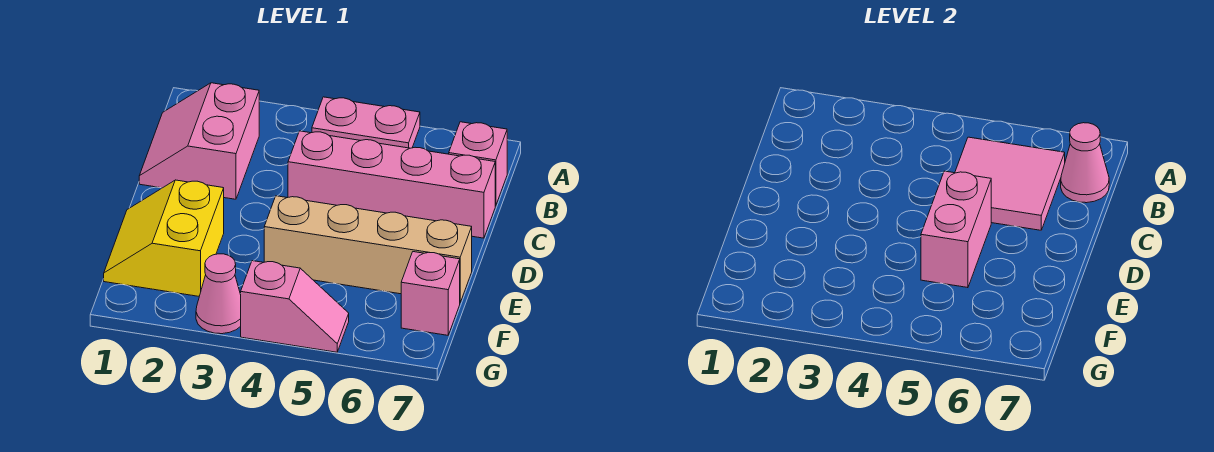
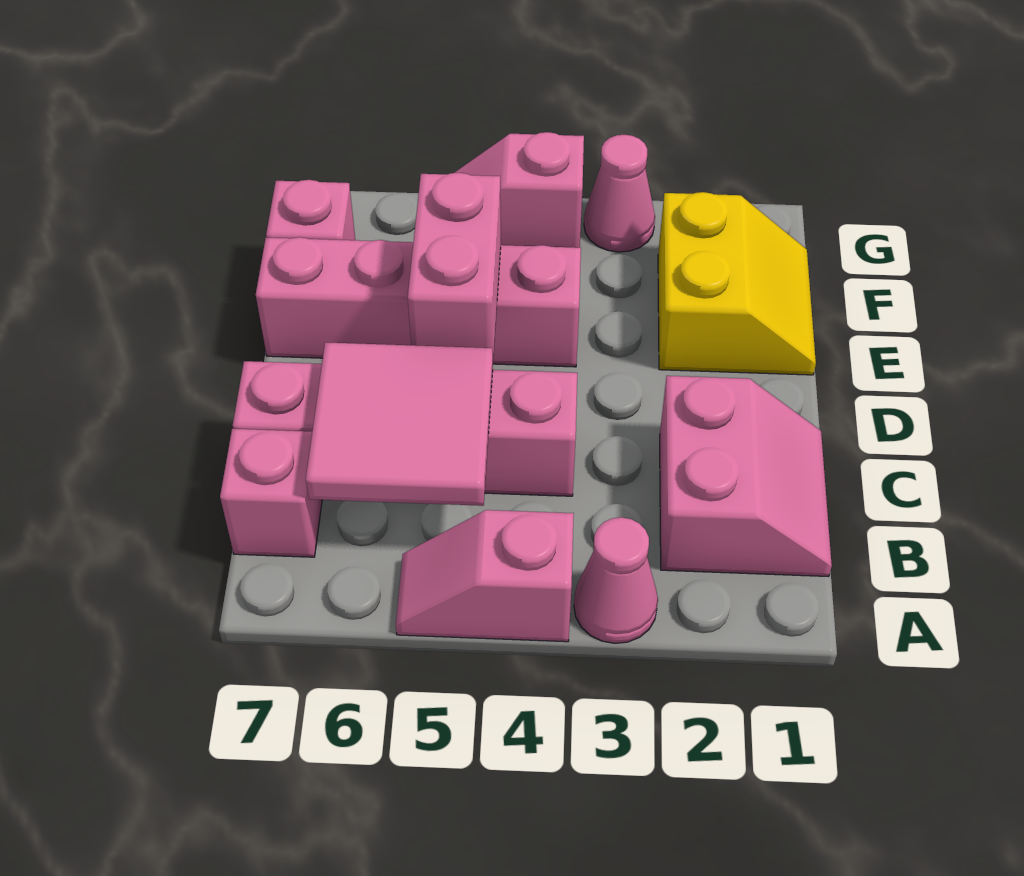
pink 1x2 plate [312,97,420,148] -> pink 1x2 slope [396,510,574,642]
pink 1x1 cone [1061,123,1109,203] -> pink 1x1 cone moved to [574,517,658,643]
tan 1x4 brick [264,196,472,302] -> pink 1x4 brick [256,237,581,367]

